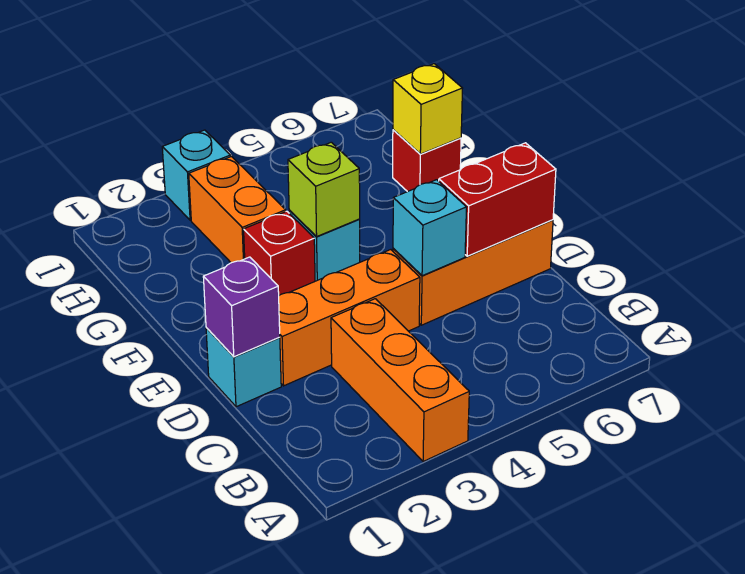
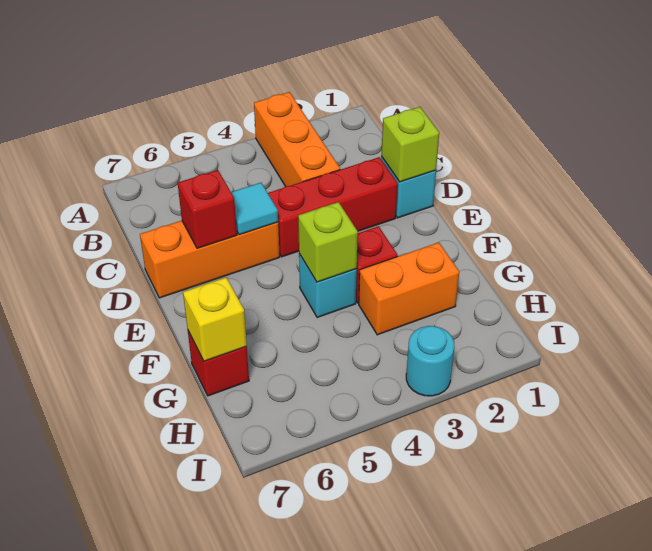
purple 1x1 brick [203,257,280,357] -> lime 1x1 brick [381,107,439,182]
orange 1x3 brick [279,250,420,386] -> red 1x3 brick [268,157,398,257]
cyan 1x1 brick [393,180,466,276] -> cyan 1x1 tile [231,183,278,235]
red 1x2 brick [439,143,556,256] -> red 1x1 brick [178,170,237,248]
orange 1x2 brick [189,157,286,263] -> orange 1x2 brick turned to [359,243,459,335]
cyan 1x1 brick [162,130,230,220] -> cyan 1x1 round brick [406,326,454,396]

